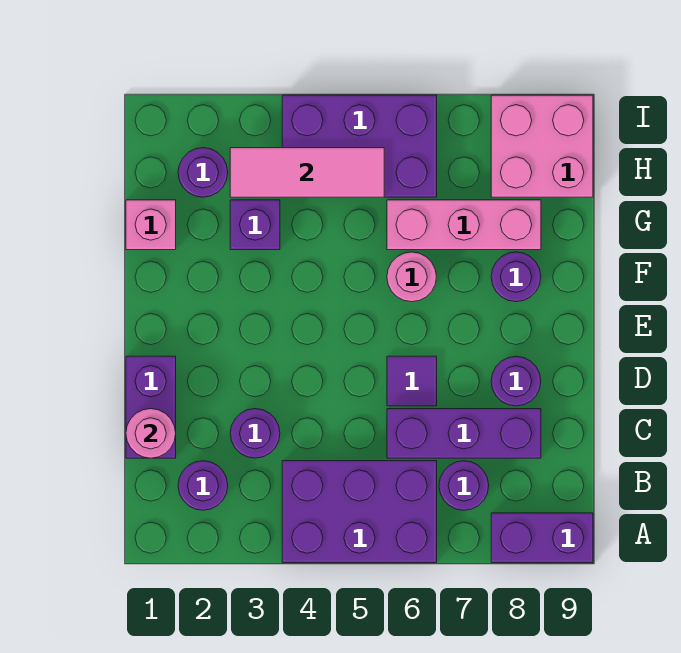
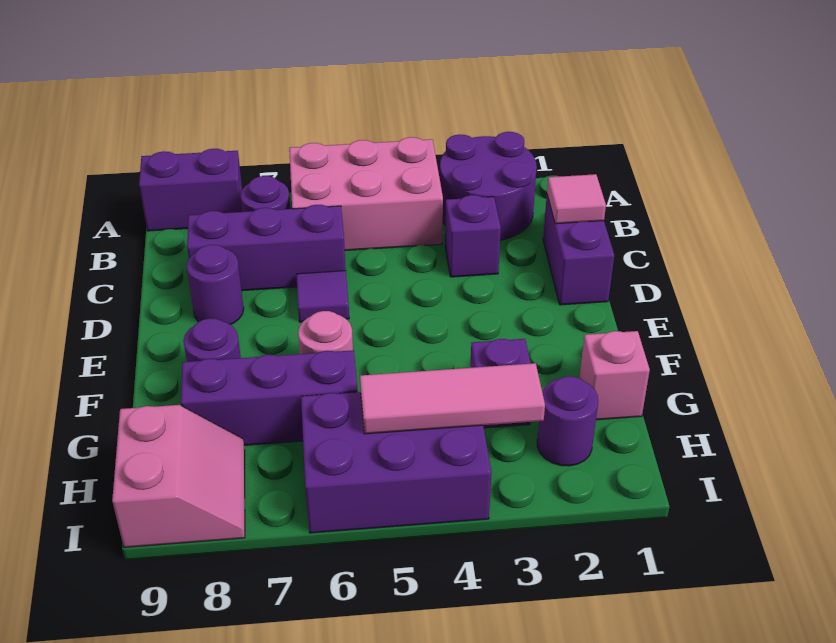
purple 2x3 brick [282,461,437,563] -> pink 2x3 brick [289,137,443,250]
purple 1x1 round brick [178,461,228,510] -> purple 2x2 round brick [440,132,537,240]
pink 1x1 round brick [126,409,176,458] -> pink 1x1 tile [547,174,606,224]
purple 1x1 round brick [230,409,280,458] -> purple 1x1 brick [445,195,501,277]
pink 1x3 brick [387,200,541,250] -> purple 1x3 brick [181,350,358,445]
pink 2x2 brick [491,95,593,197] -> pink 2x2 slope [112,405,245,547]

